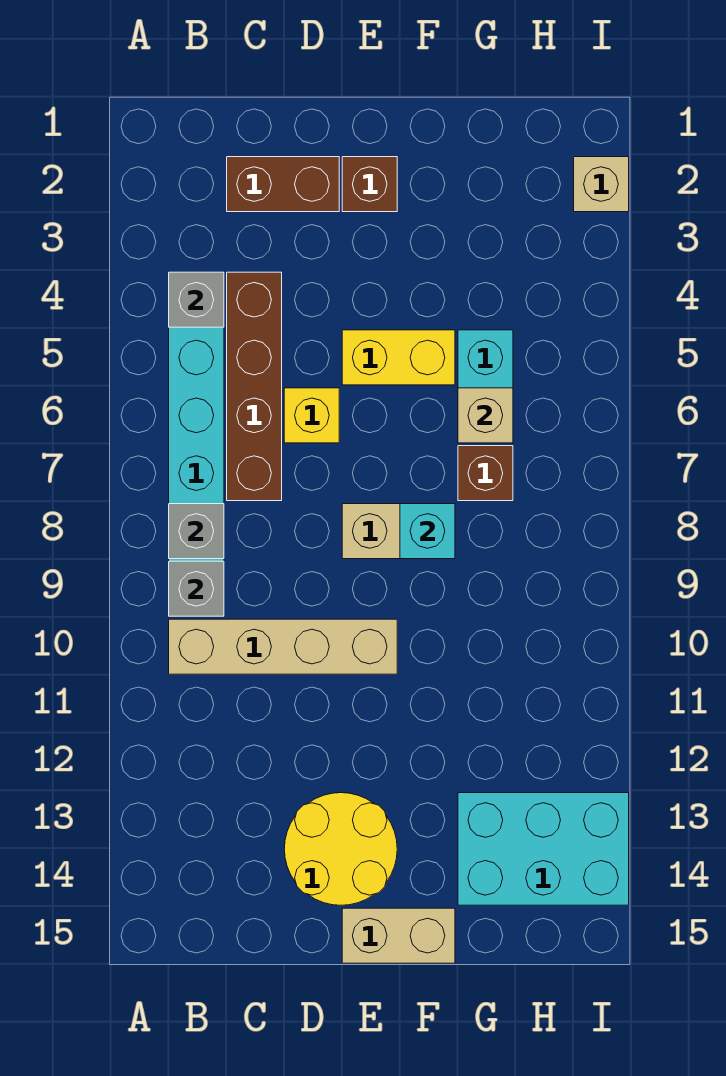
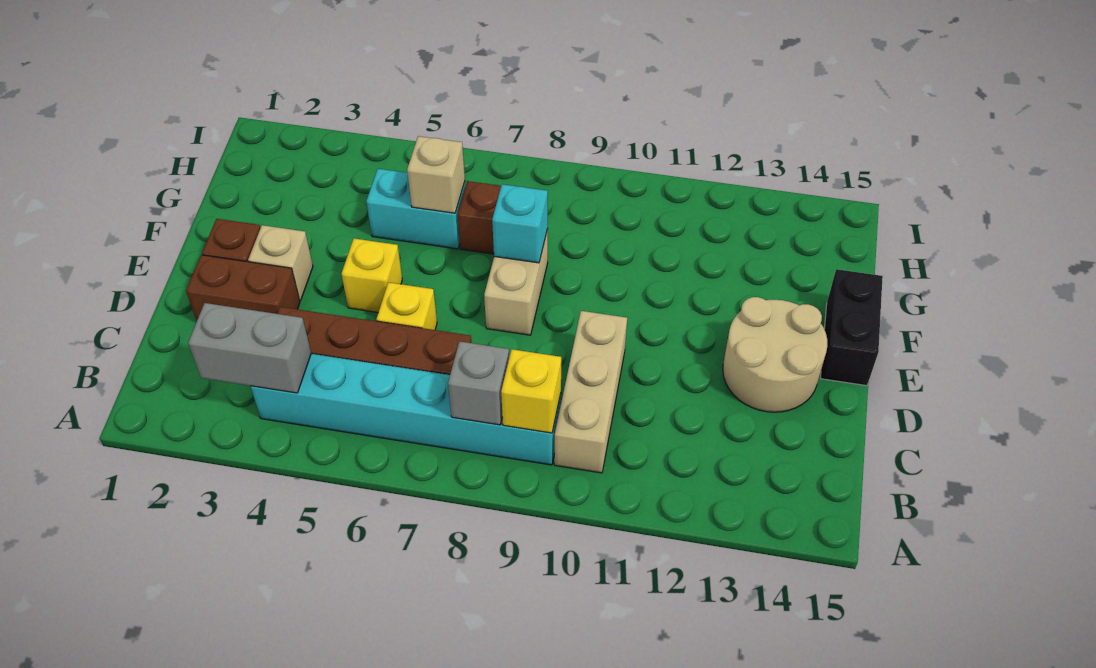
grey 1x1 brick [169,272,224,327] -> grey 1x2 brick [188,303,311,393]
grey 1x1 brick [169,561,224,616] -> yellow 1x1 brick [501,349,561,433]
tan 1x4 brick [169,619,397,674] -> tan 1x3 brick [554,311,627,473]
brown 1x2 brick [227,157,339,212] -> brown 1x2 brick turned to [186,255,300,321]
yellow 2x2 round brick [284,793,397,905] -> tan 2x2 round brick [723,297,827,412]
yellow 1x2 brick [342,330,455,385] -> yellow 1x1 brick [342,239,402,312]
tan 1x2 brick [342,908,455,963] -> black 1x2 brick [821,269,883,386]
cyan 2x3 brick [458,793,629,905] -> none
tan 1x1 brick [574,157,629,212] -> tan 1x1 brick moved to [248,225,313,301]

